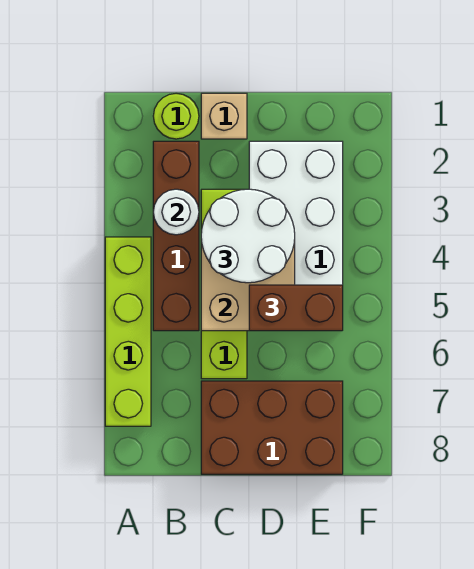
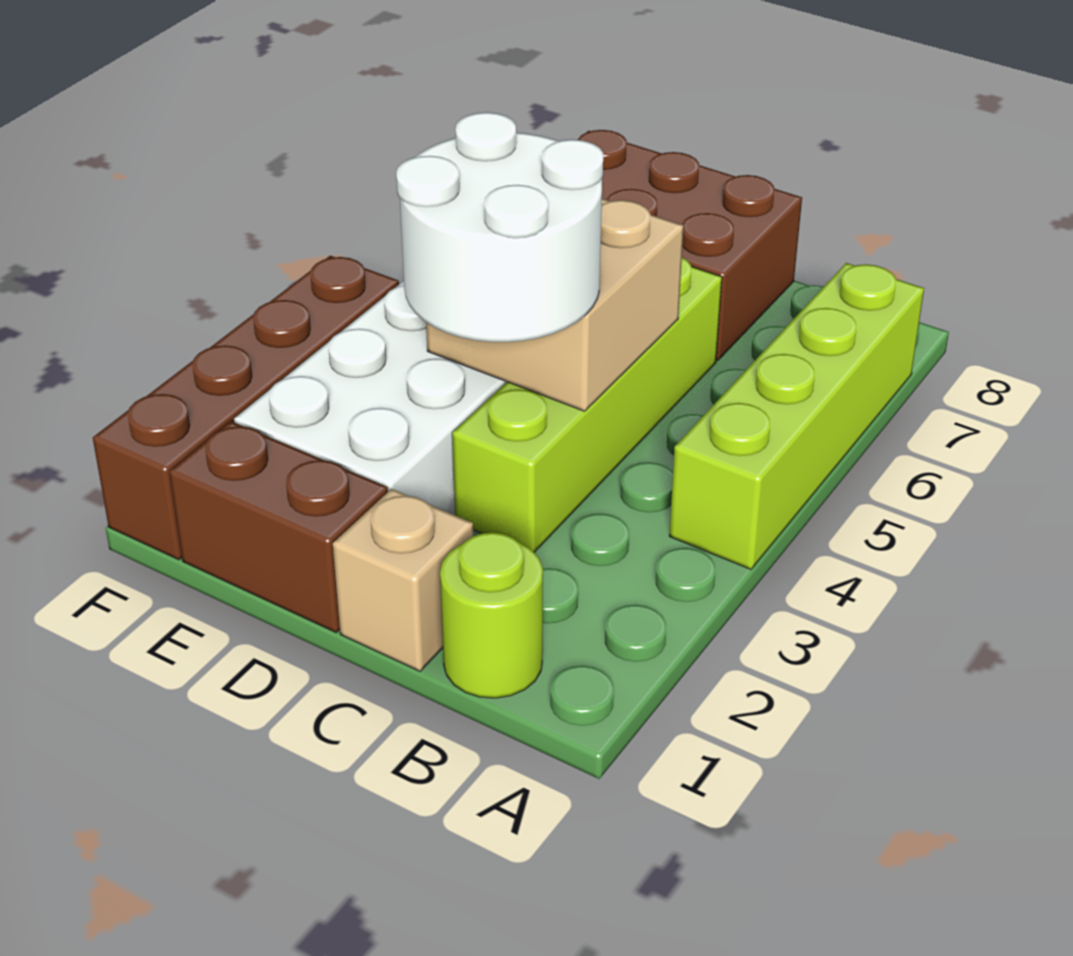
brown 1x4 brick [153,141,199,331] -> brown 1x4 brick moved to [93,256,399,560]
white 1x1 round brick [153,189,199,235] -> none
brown 1x2 brick [249,285,343,331] -> brown 1x2 brick moved to [169,421,388,632]

